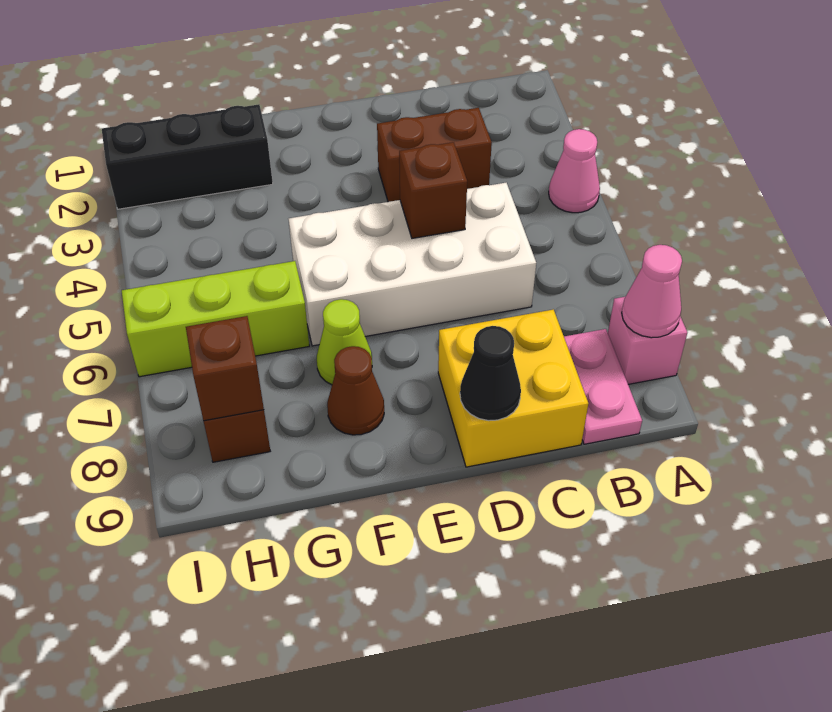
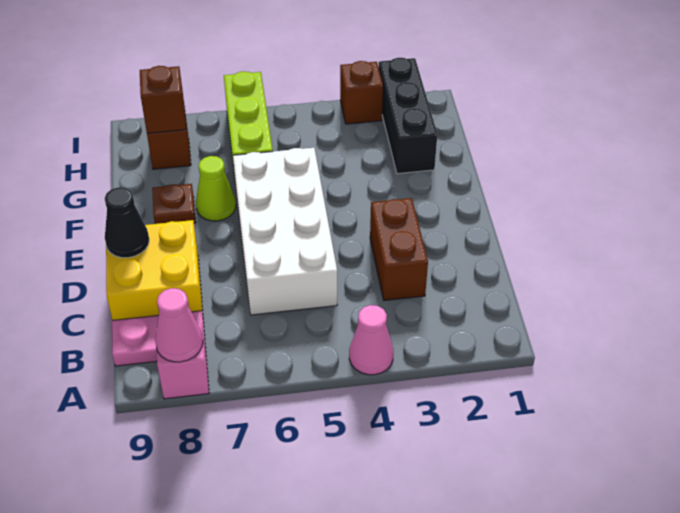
brown 1x1 brick [399,142,467,238] -> brown 1x1 brick moved to [340,61,383,124]
brown 1x1 cone [327,346,384,435] -> brown 1x1 plate [152,184,196,224]

